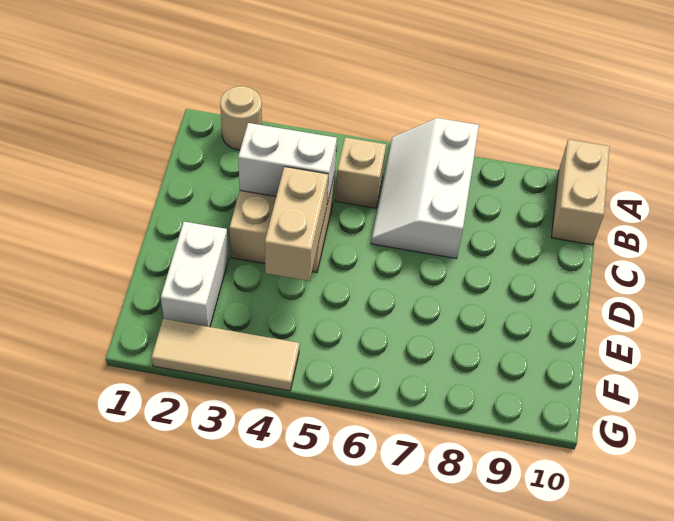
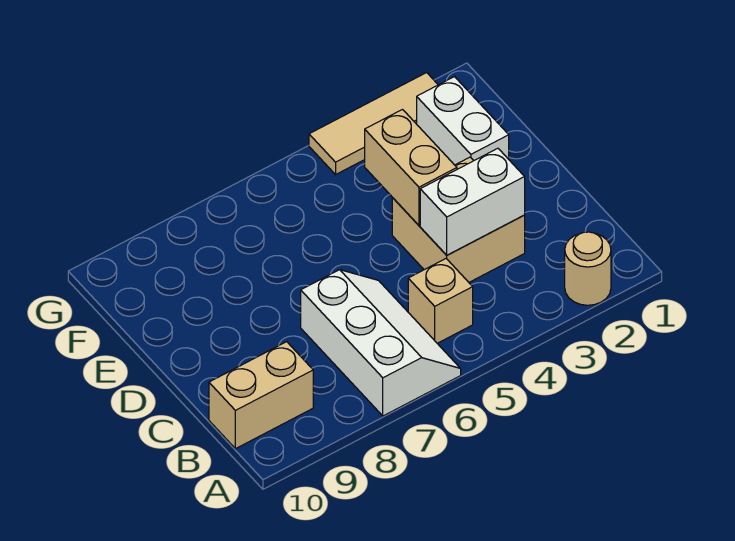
tan 1x2 brick [551,139,610,245] -> tan 1x2 brick turned to [209,342,313,449]

